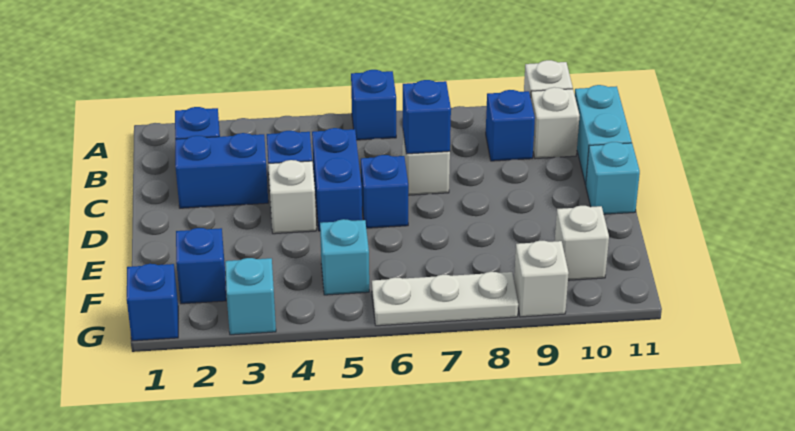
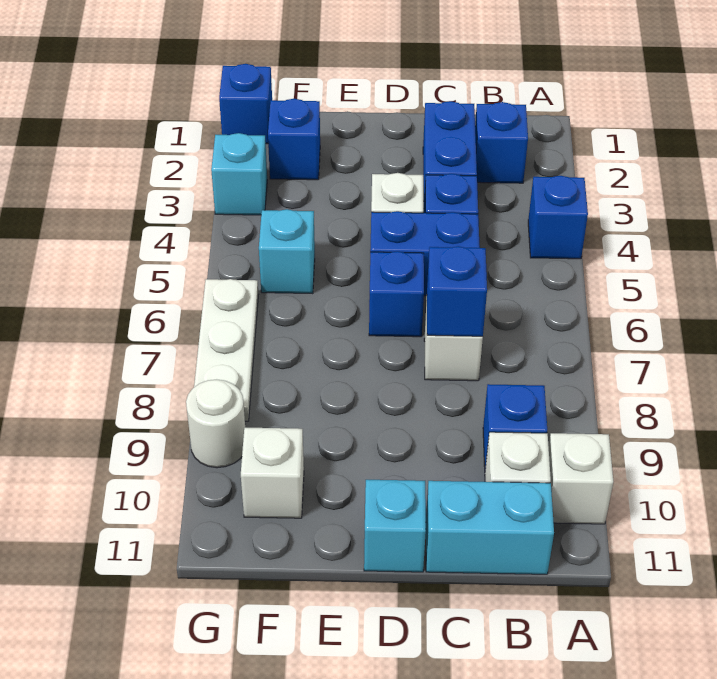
blue 1x1 brick [351,70,396,140] -> blue 1x1 brick moved to [528,176,588,259]
white 1x1 brick [514,241,569,317] -> white 1x1 round brick [186,380,245,468]

